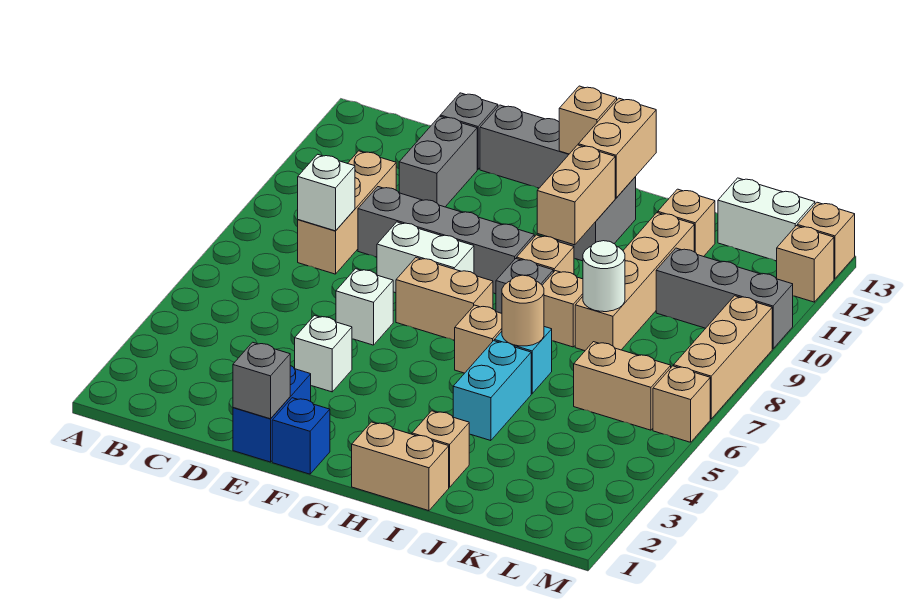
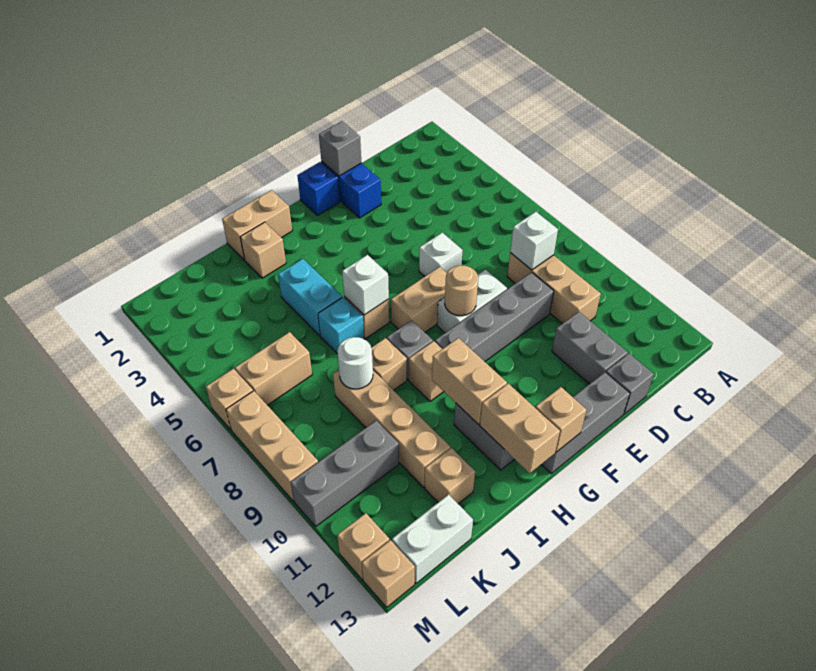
white 1x1 brick [295,316,352,392] -> white 1x1 brick moved to [342,255,389,315]
tan 1x1 round brick [502,275,544,346] -> tan 1x1 round brick moved to [445,265,478,316]

